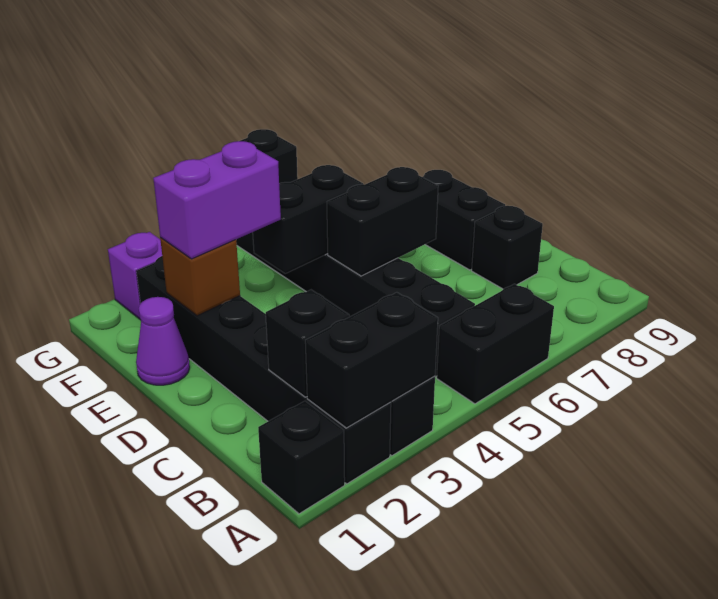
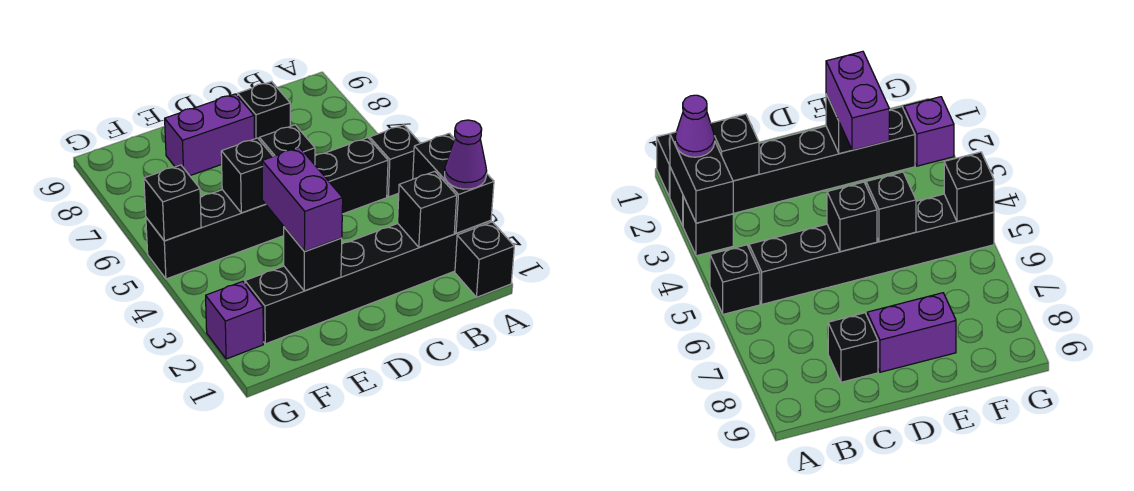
black 1x2 brick [437,284,554,404] -> black 1x1 brick [370,125,421,197]
black 1x2 brick [327,167,438,276] -> black 1x1 brick [259,125,315,165]
black 1x2 brick [423,170,505,270] -> purple 1x2 brick [165,94,254,176]
purple 1x1 cone [136,297,190,385] -> purple 1x1 cone moved to [445,120,487,189]
brown 1x1 brick [160,238,240,316] -> black 1x1 brick [284,227,342,291]
black 1x2 brick [253,165,363,274] -> black 1x1 brick [221,138,273,213]

